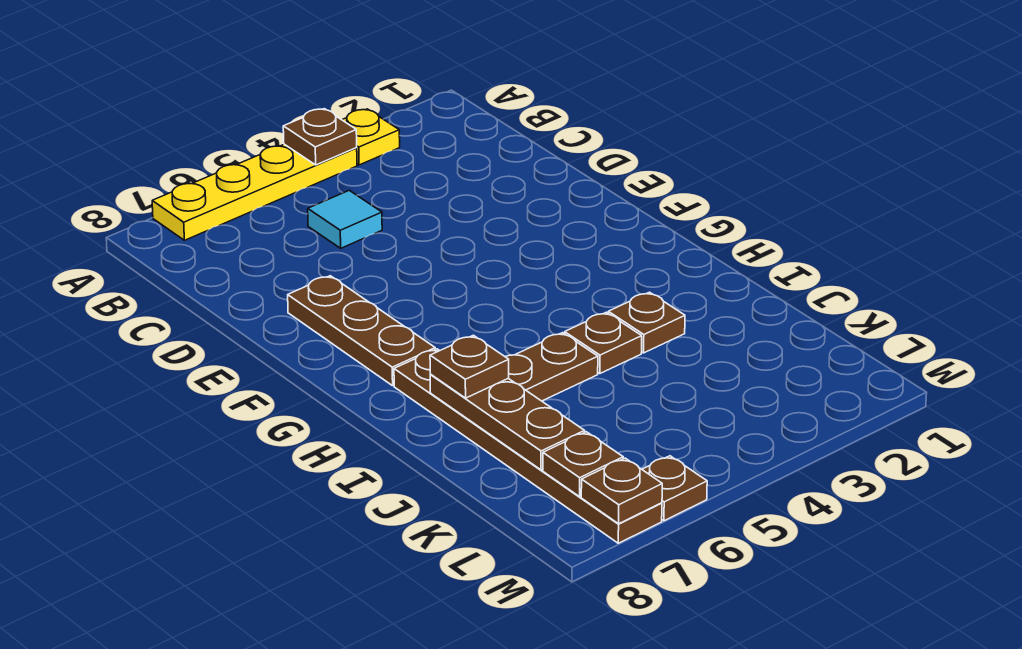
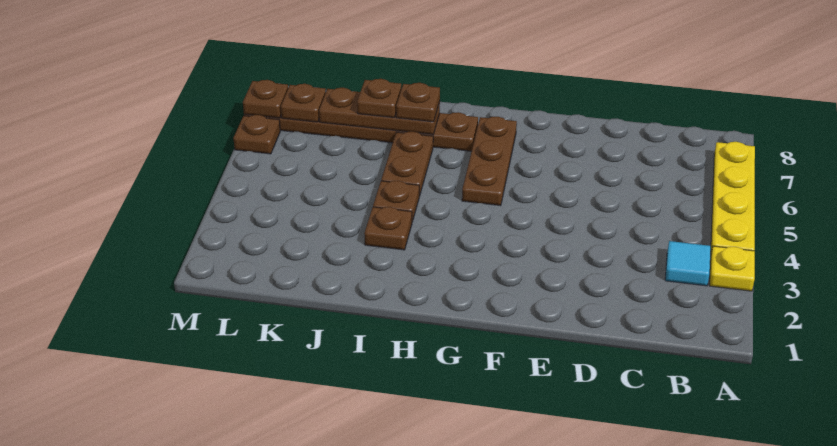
brown 1x1 plate [283,109,357,165] -> brown 1x1 plate moved to [357,79,401,118]
cyan 1x1 tile [308,190,382,248] -> cyan 1x1 tile moved to [665,241,711,286]
brown 1x3 plate [288,276,435,386] -> brown 1x3 plate turned to [462,117,517,206]

